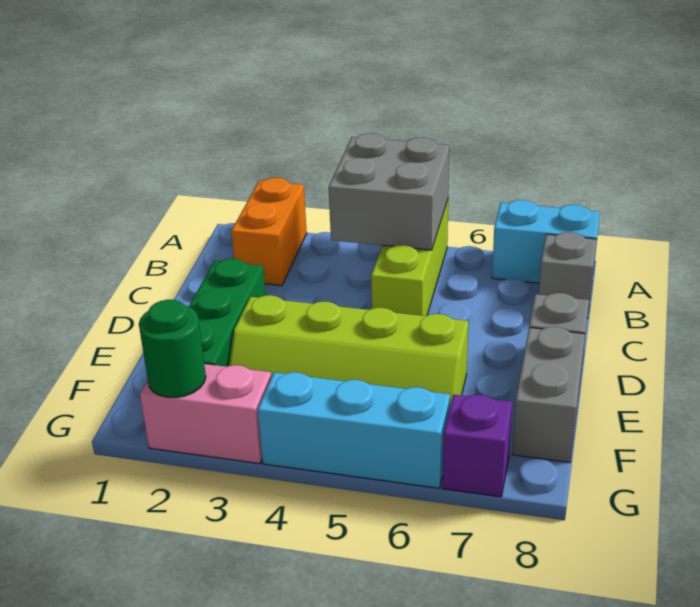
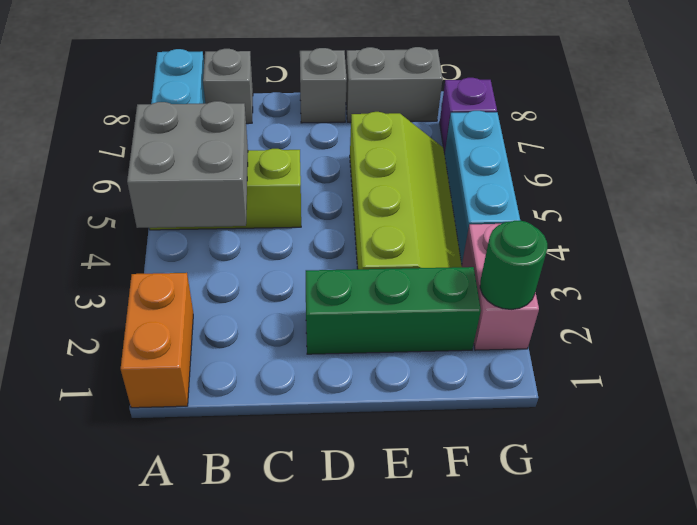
orange 1x2 brick [231,178,307,286] -> orange 1x2 brick turned to [121,273,193,408]

